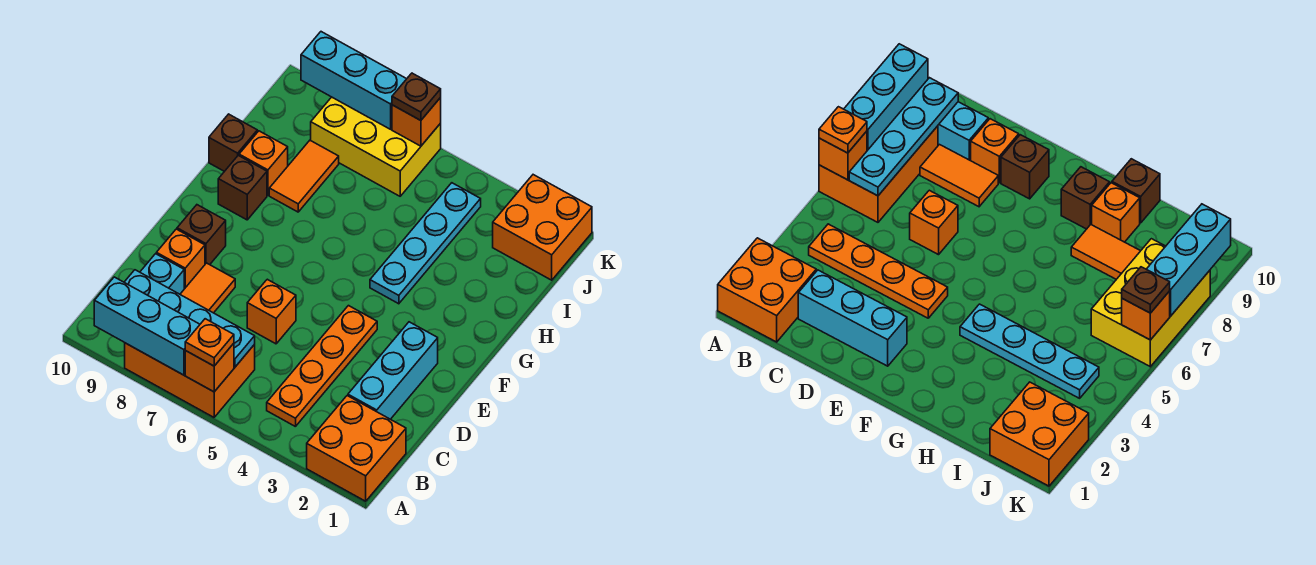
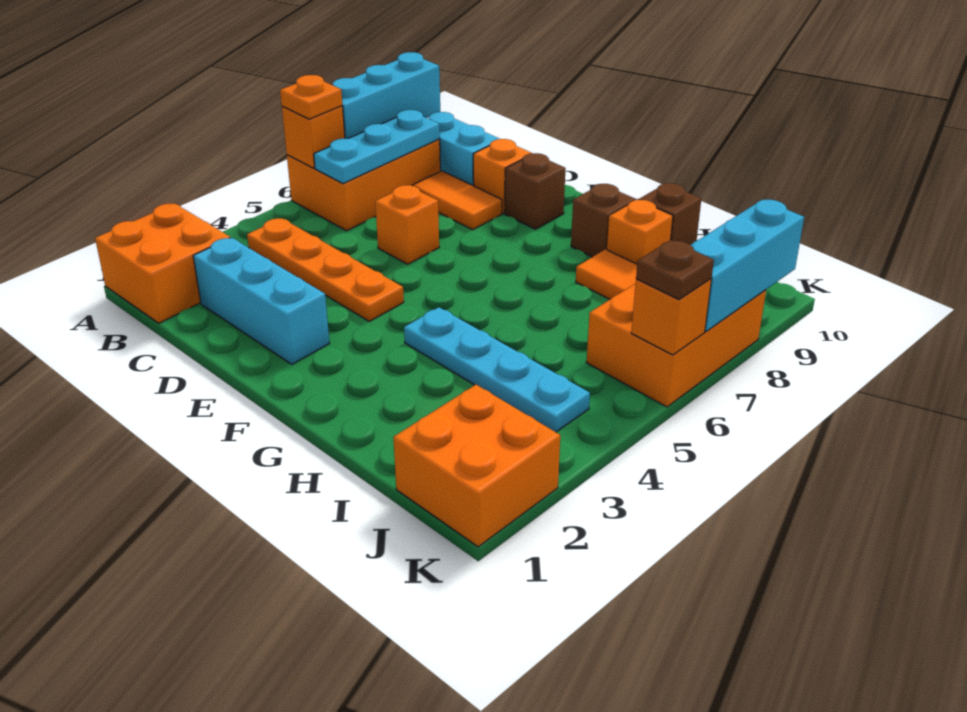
cyan 1x4 plate [124,270,255,367] -> cyan 1x3 plate [314,110,440,184]
yellow 2x3 brick [311,97,441,196] -> orange 2x3 brick [586,283,766,407]

